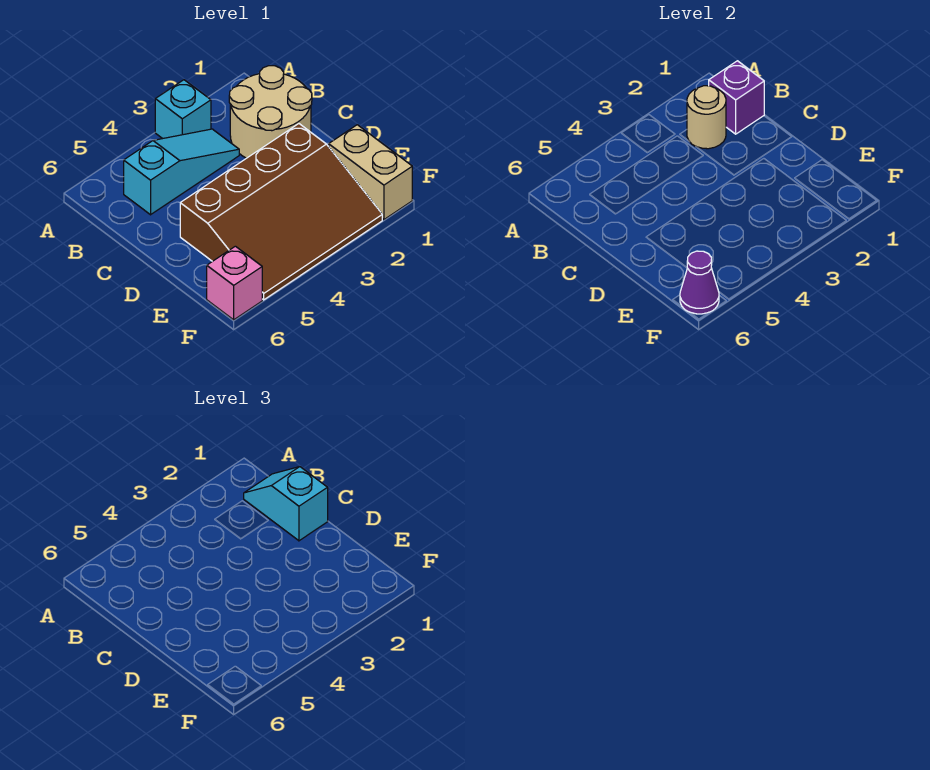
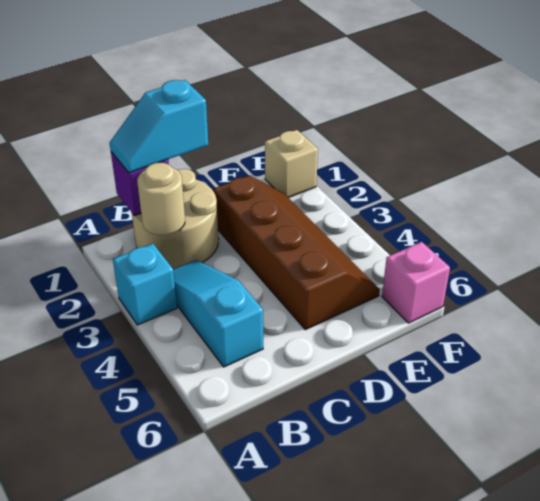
brown 3x4 slope [180,124,382,300] -> brown 2x4 slope [214,175,380,330]
tan 1x2 brick [329,125,412,220] -> tan 1x1 brick [265,130,318,198]
purple 1x1 cone [680,251,719,314] -> none

